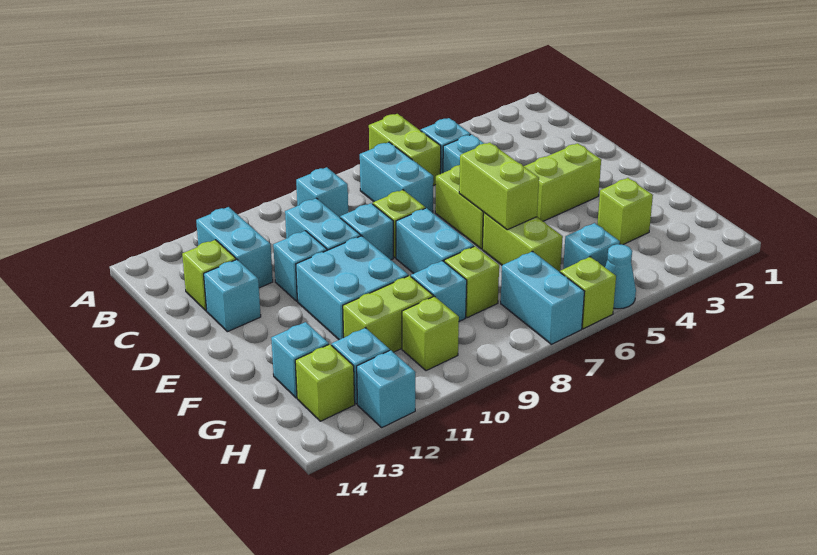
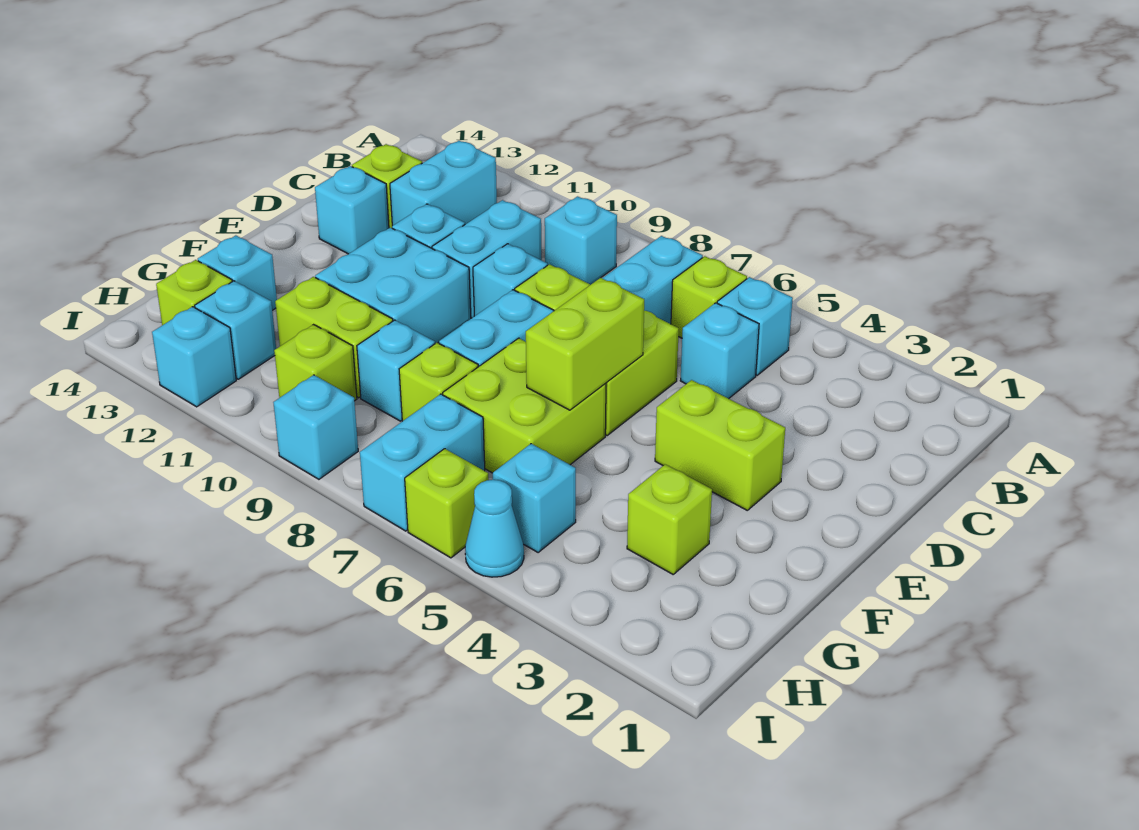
lime 1x2 brick [369,114,441,186] -> lime 1x1 brick [671,256,747,338]
lime 1x2 brick [482,213,563,272] -> lime 2x2 brick [443,338,606,473]
none -> cyan 1x1 brick [273,375,358,479]

